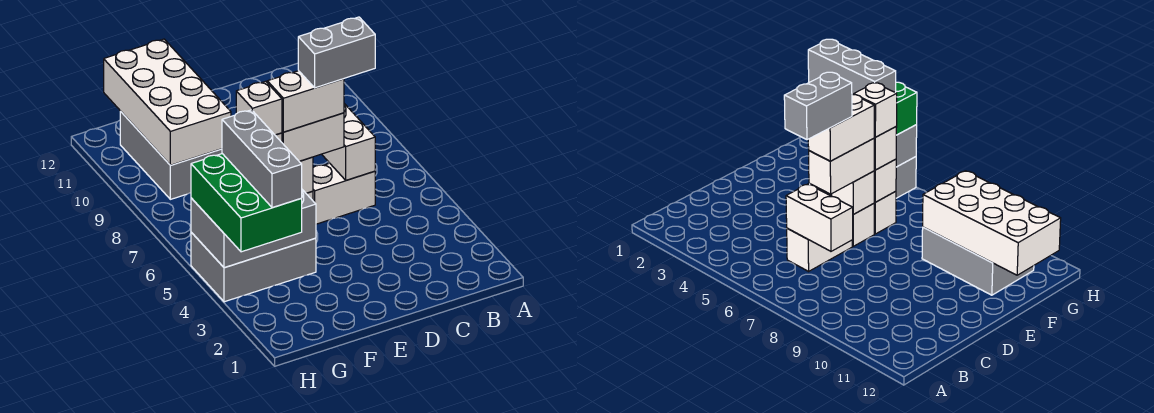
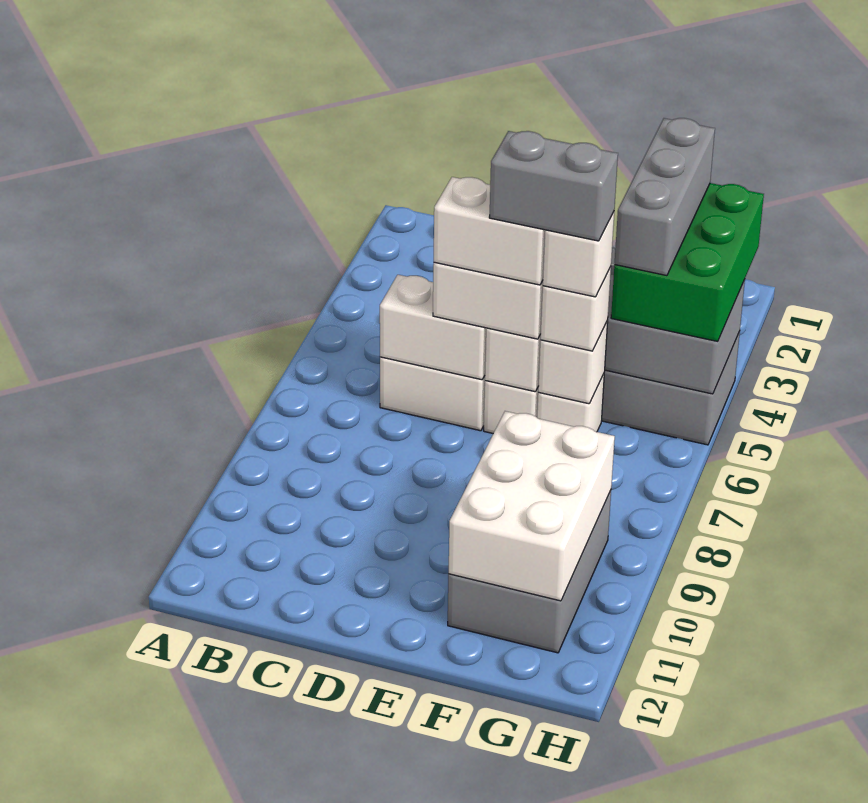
white 1x2 brick [322,104,375,180] -> white 1x2 brick turned to [380,275,487,380]
grey 1x2 brick [298,17,375,88] -> grey 1x2 brick moved to [489,131,618,241]
white 2x4 brick [104,39,231,165] -> white 2x3 brick [449,411,615,601]

